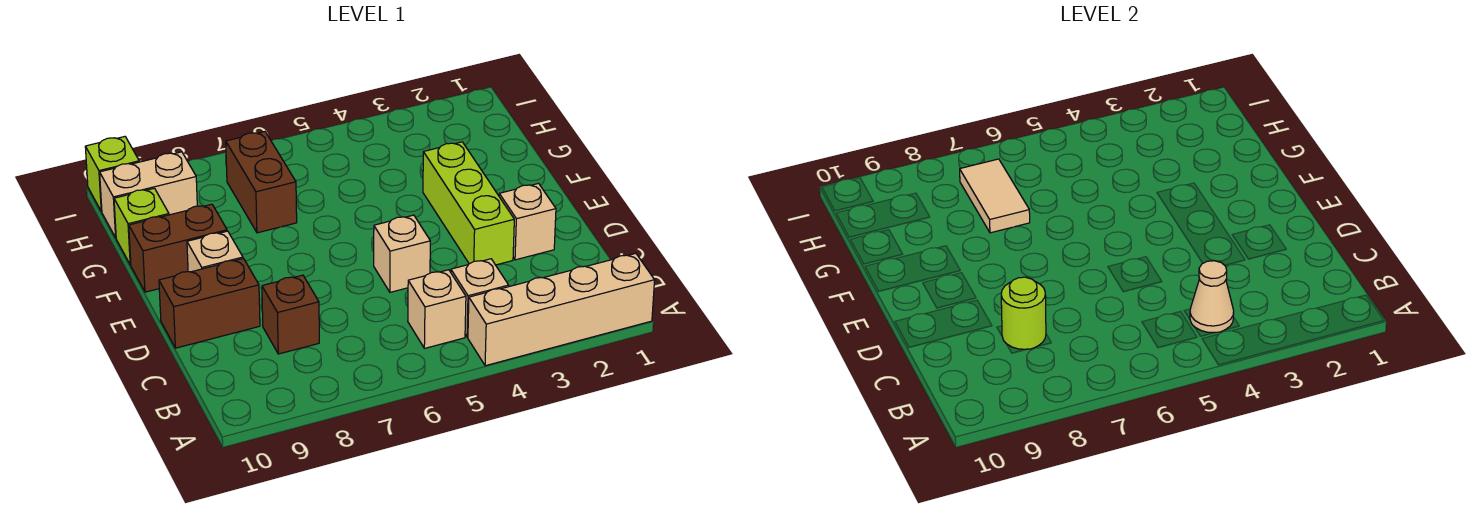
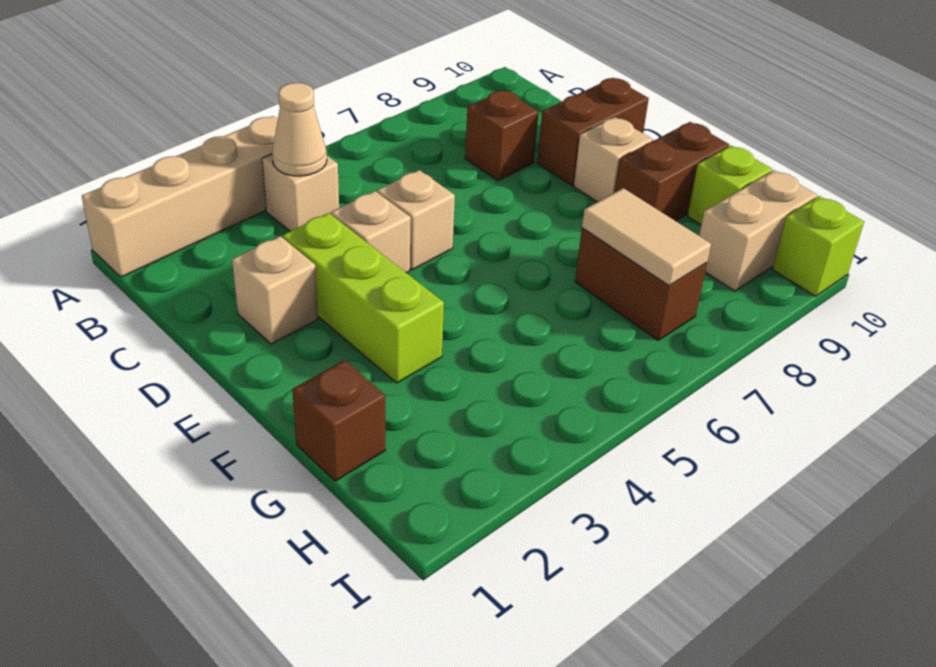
tan 1x1 brick [408,270,466,348] -> tan 1x1 brick moved to [331,191,411,273]
lime 1x1 round brick [1001,277,1046,349] -> none
none -> brown 1x1 brick [292,360,385,481]

